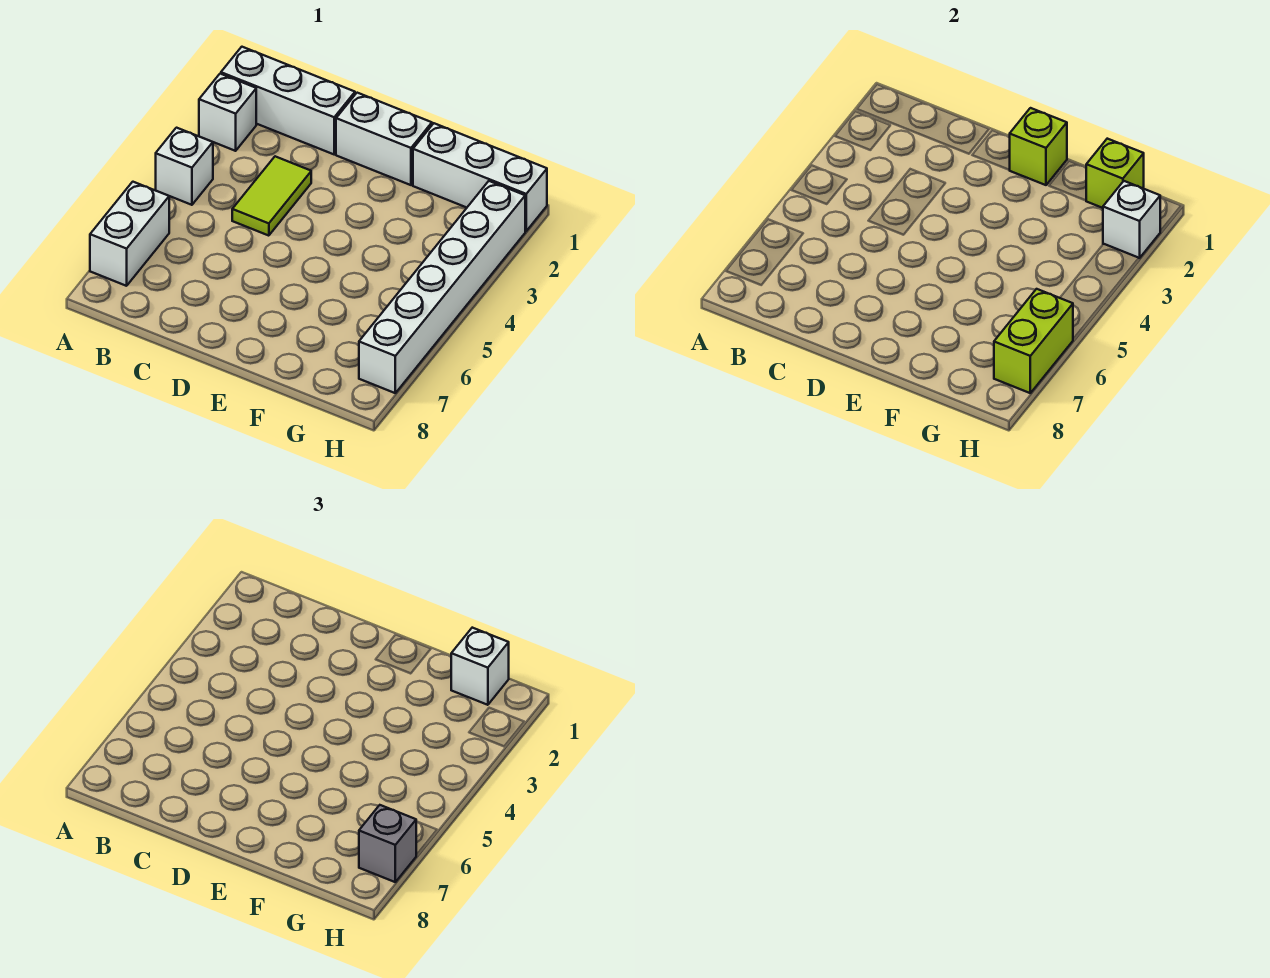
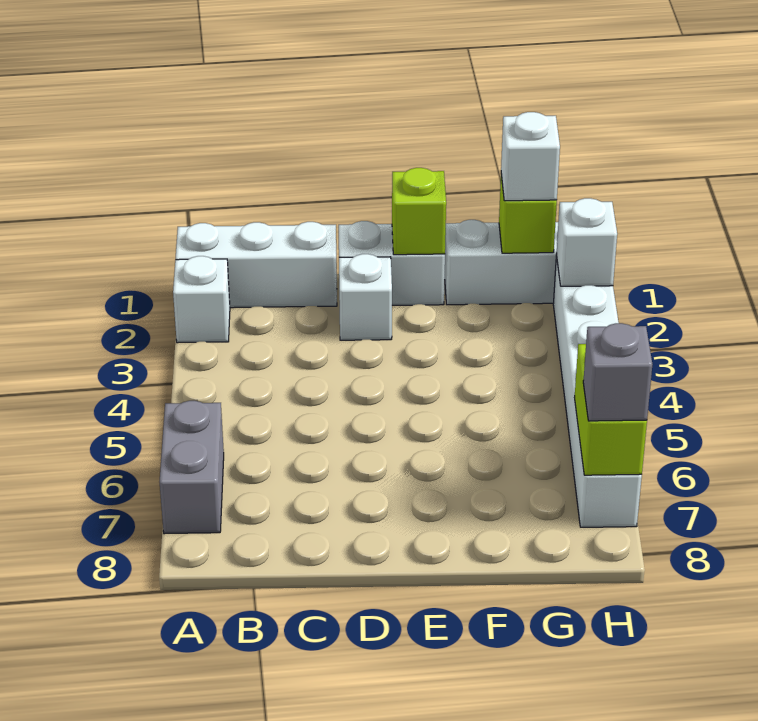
white 1x1 brick [156,128,213,205] -> white 1x1 brick moved to [339,254,392,340]
white 1x2 brick [90,182,169,286] -> grey 1x2 brick [160,401,224,534]
lime 1x2 tile [232,156,311,236] -> none

